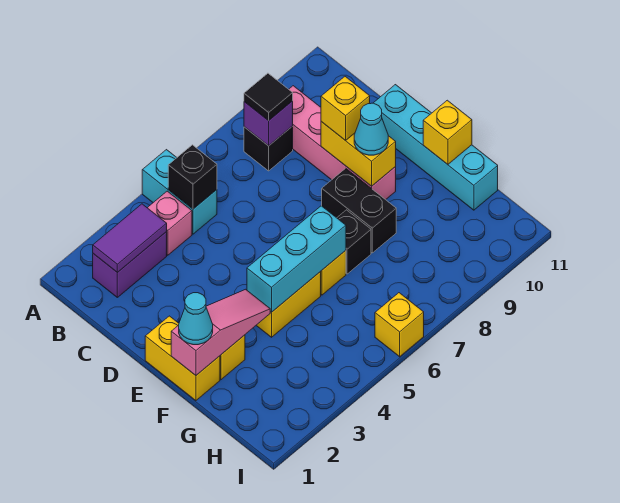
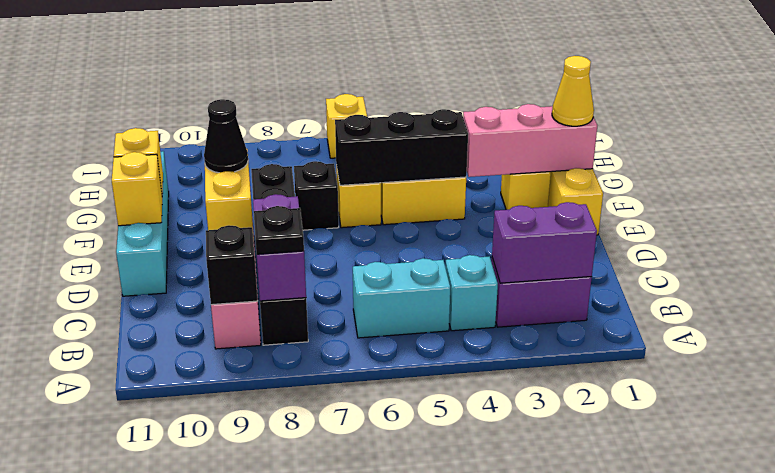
cyan 1x2 brick [142,150,217,234] -> cyan 1x2 brick turned to [353,258,450,338]
purple 1x2 tile [93,204,167,273] -> purple 1x2 brick [492,202,597,283]
pink 1x1 brick [148,191,192,255] -> cyan 1x1 brick [446,255,498,331]
black 1x1 brick [168,145,217,209] -> black 1x1 brick moved to [206,225,257,305]
purple 1x1 brick [244,101,293,146] -> purple 1x2 brick [253,194,306,301]
black 1x1 tile [244,73,293,121] -> black 1x1 plate [254,206,304,254]
yellow 1x1 brick [321,77,370,141] -> yellow 1x1 brick moved to [112,152,162,226]
cyan 1x1 cone [354,103,388,155] -> black 1x1 cone [204,99,248,173]
pink 1x3 slope [171,289,270,375] -> pink 1x3 brick [463,104,597,177]
cyan 1x1 cone [179,293,213,345] -> yellow 1x1 cone [552,56,594,126]
cyan 1x3 brick [247,206,346,312] -> black 1x3 brick [335,109,468,185]

